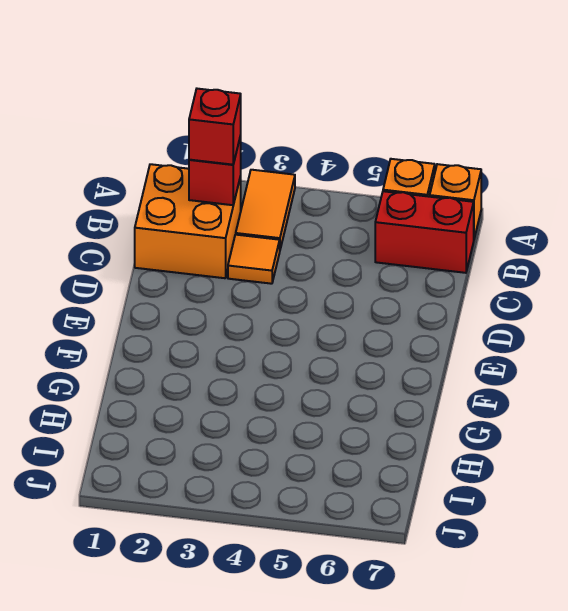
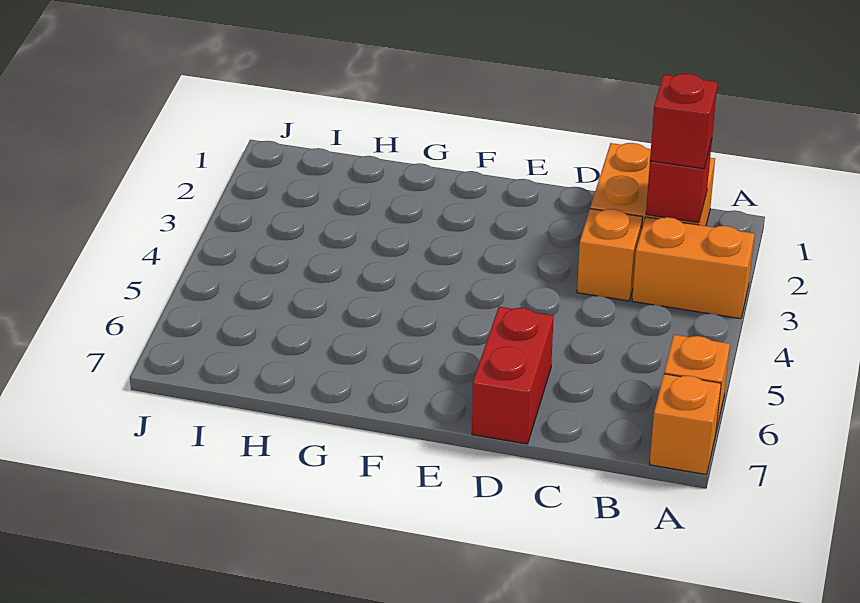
orange 1x2 tile [236,170,295,249] -> orange 1x2 brick [632,217,755,319]
red 1x2 brick [375,191,474,273] -> red 1x2 brick moved to [472,307,554,444]
orange 1x1 tile [228,235,280,284] -> orange 1x1 brick [577,209,643,301]

